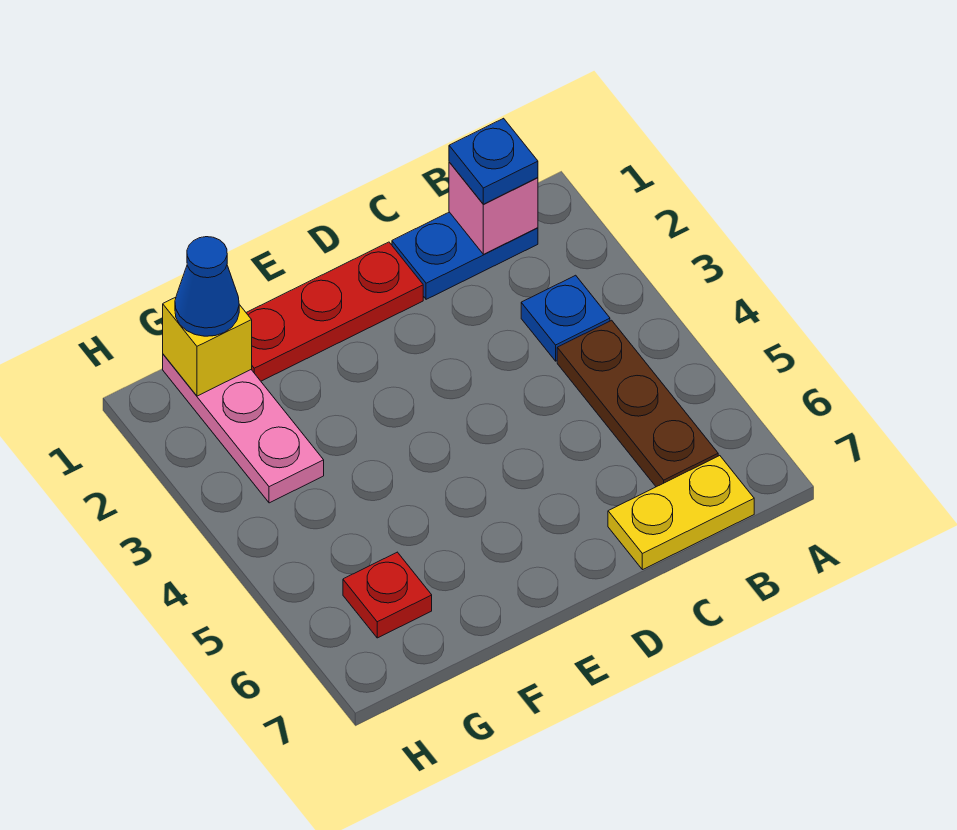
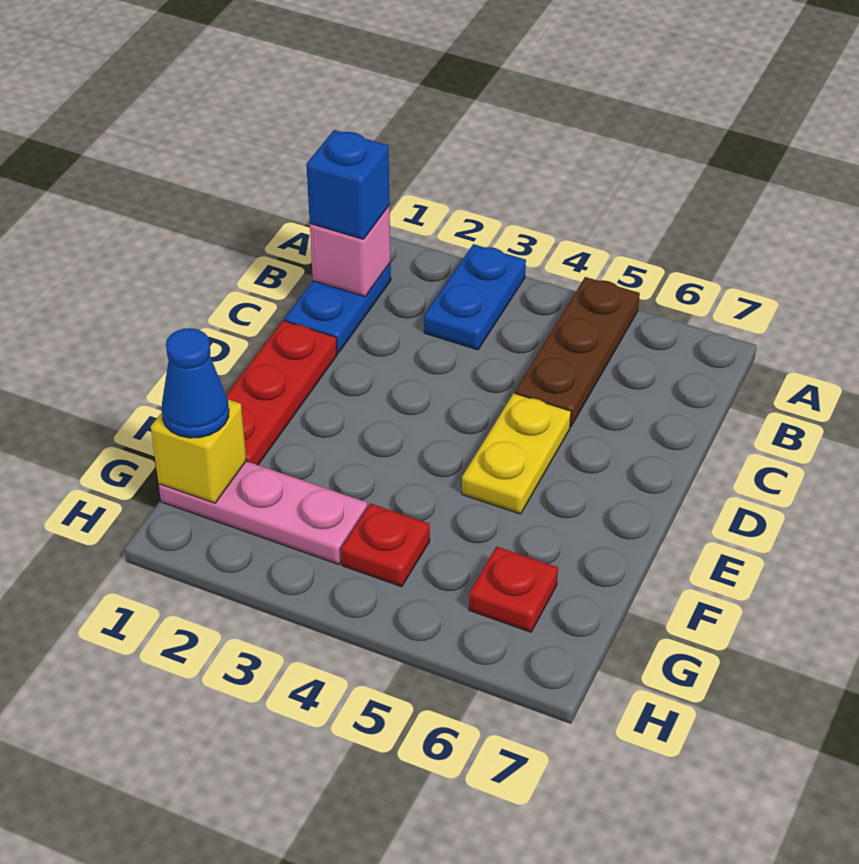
blue 1x1 plate [449,118,538,204] -> blue 1x1 brick [306,130,390,239]
blue 1x1 plate [521,275,610,361] -> blue 1x2 plate [424,244,526,350]
brown 1x3 plate [557,320,718,487] -> brown 1x3 plate turned to [515,277,640,427]
yellow 1x2 plate [608,456,754,570] -> yellow 1x2 plate moved to [462,393,571,514]
none -> red 1x1 plate [341,504,430,587]

